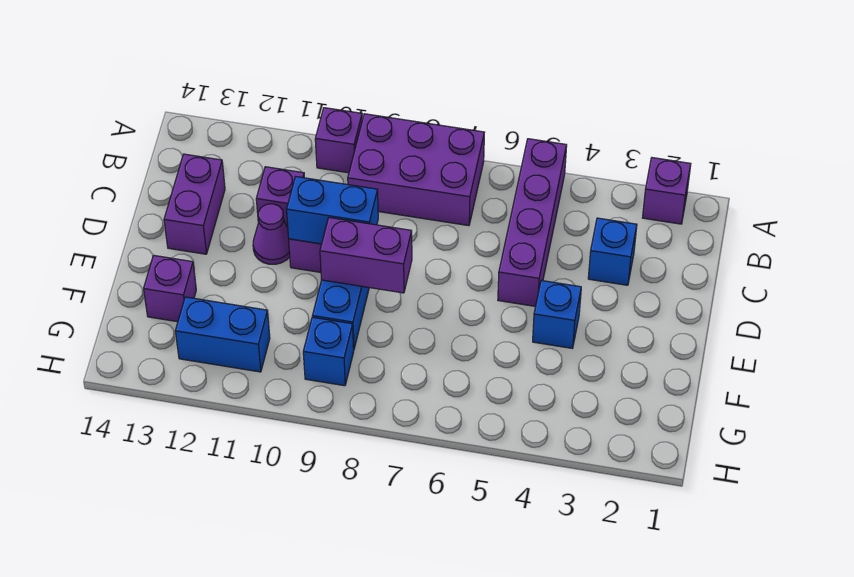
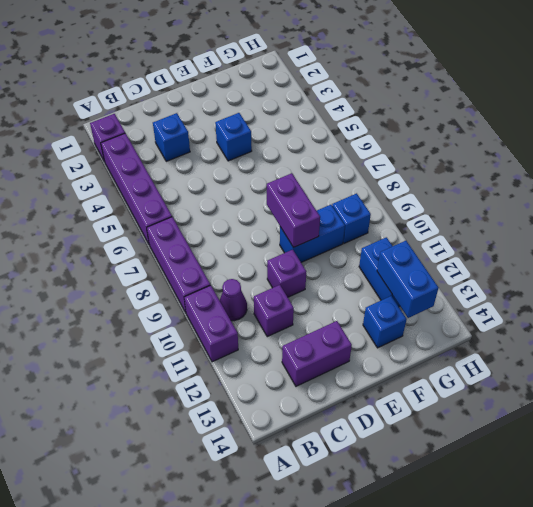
purple 1x4 brick [498,139,567,306] -> purple 1x4 brick turned to [101,133,172,244]
purple 2x3 brick [348,114,484,226] -> purple 1x3 brick [147,217,210,312]
purple 1x1 brick [315,108,362,173] -> purple 1x2 brick [184,285,238,362]
blue 1x2 brick [287,177,378,244] -> blue 1x2 brick moved to [377,241,439,318]
purple 1x1 cone [253,204,290,264] -> purple 1x1 cone moved to [220,279,247,321]
purple 1x1 brick [144,256,196,322] -> blue 1x1 brick [363,296,407,348]

